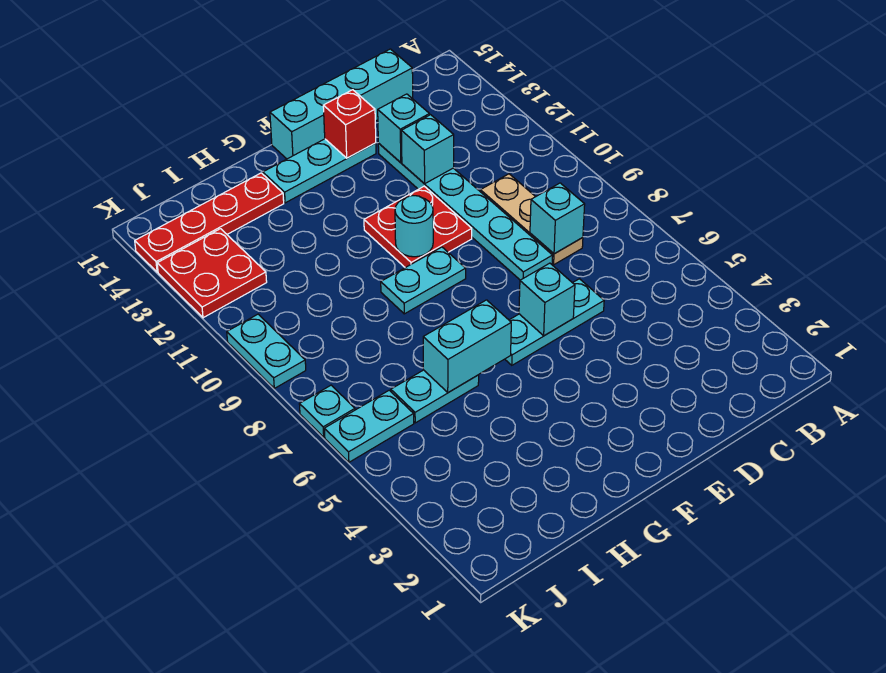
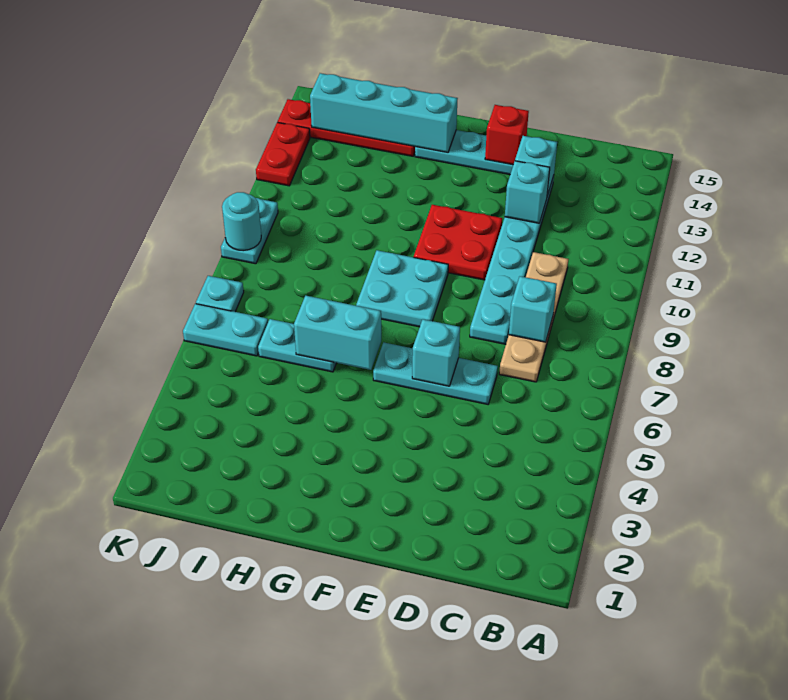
tan 1x3 plate [480,174,583,265] -> tan 1x4 plate [499,252,568,382]
cyan 1x4 brick [270,49,413,159] -> cyan 1x4 brick moved to [310,73,458,153]
cyan 1x2 plate [381,247,466,314] -> cyan 2x2 plate [356,250,448,327]
cyan 1x1 round brick [395,196,433,257] -> cyan 1x1 round brick moved to [222,192,261,251]
red 2x2 plate [157,229,267,318] -> red 1x2 plate [256,122,310,186]

